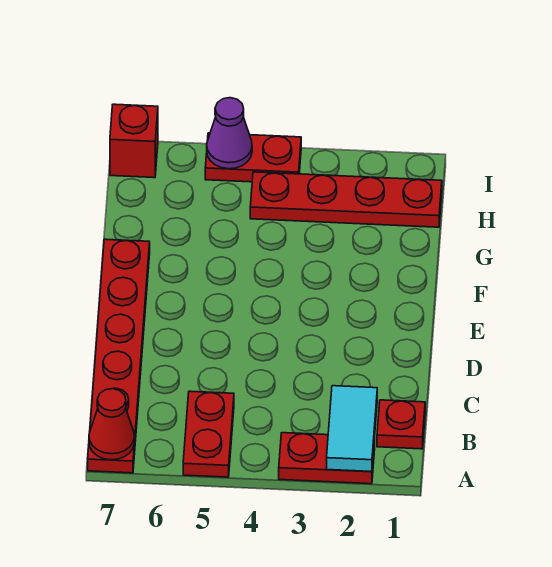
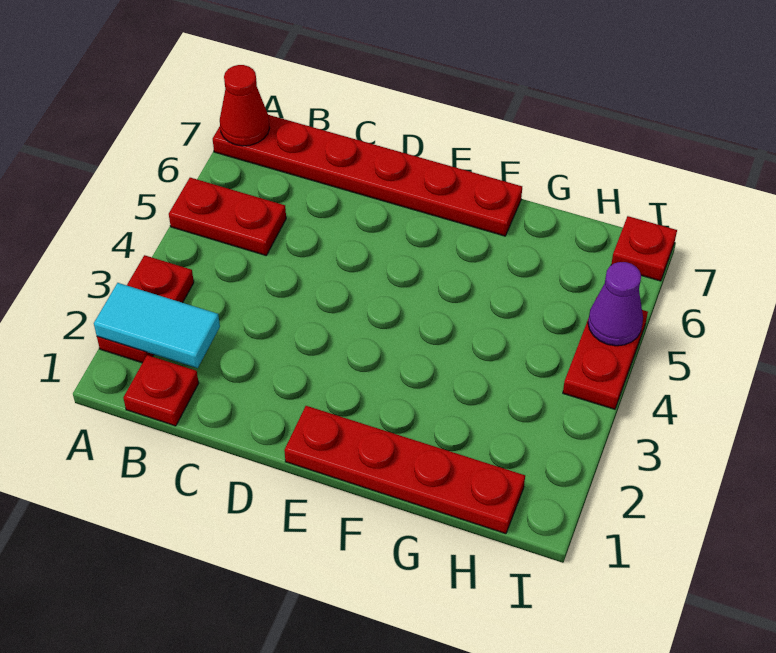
red 1x4 plate [250,172,442,227] -> red 1x4 plate turned to [284,406,525,534]
red 1x1 brick [110,104,158,178] -> red 1x1 plate [611,216,677,281]

